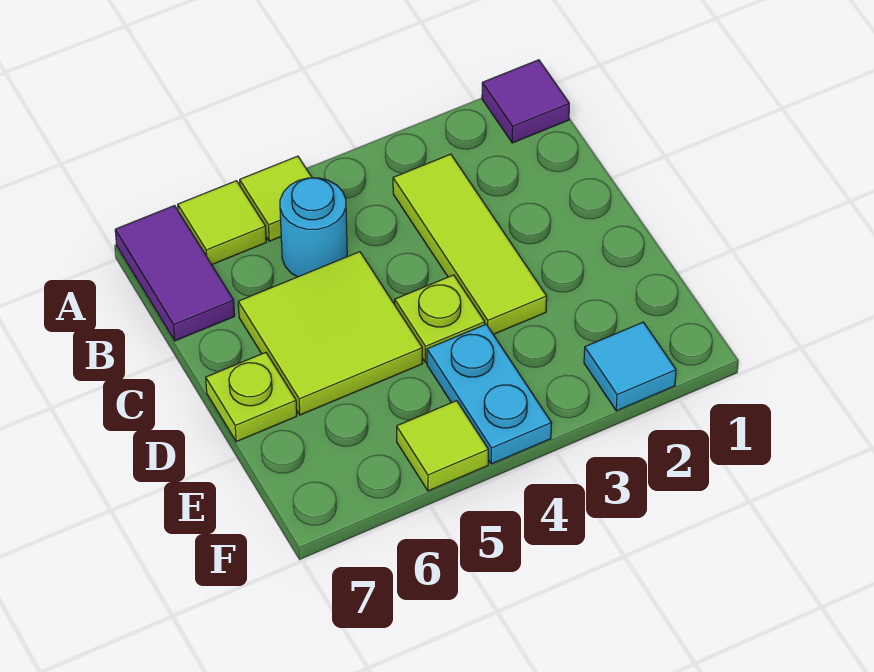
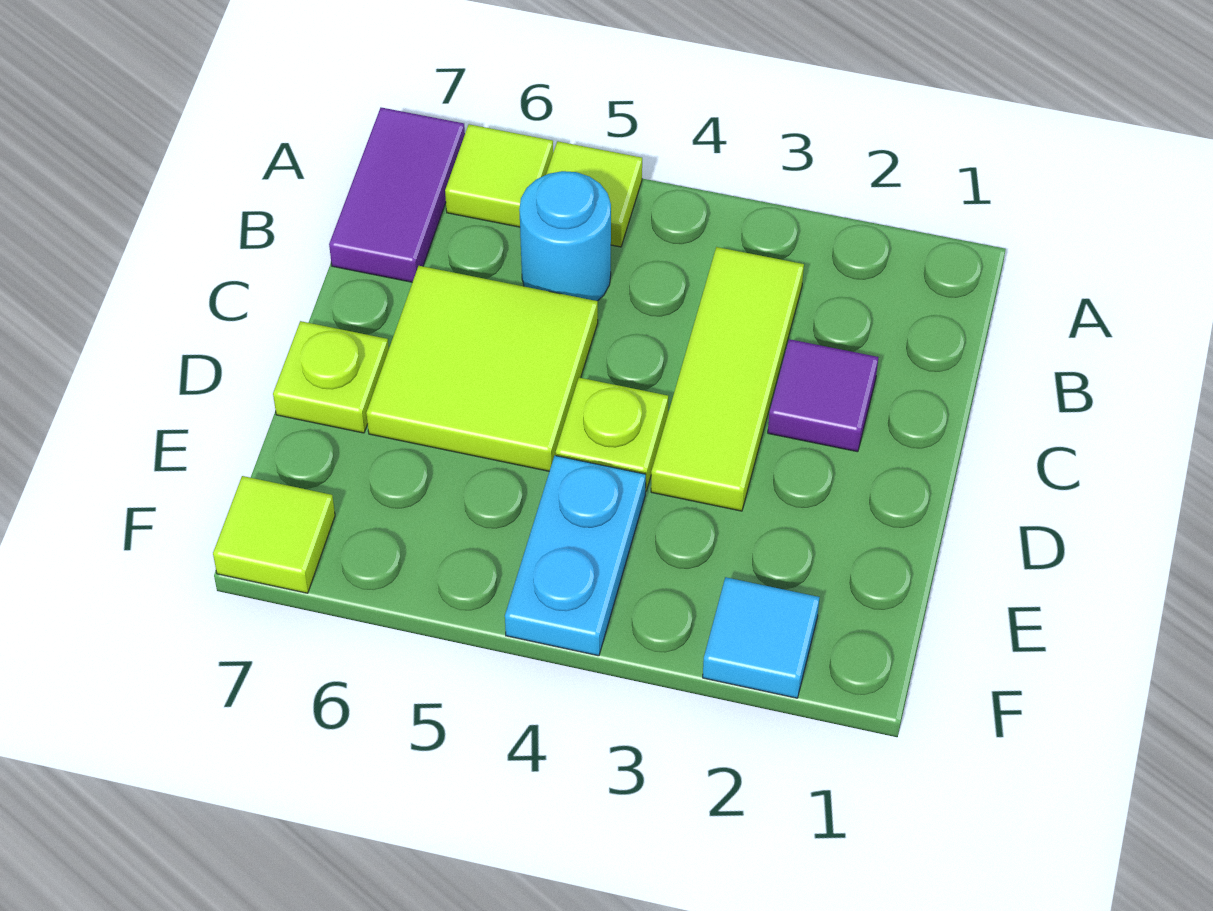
purple 1x1 tile [482,60,569,143] -> purple 1x1 tile moved to [768,339,878,452]
lime 1x1 tile [397,401,488,491] -> lime 1x1 tile moved to [213,476,335,593]

